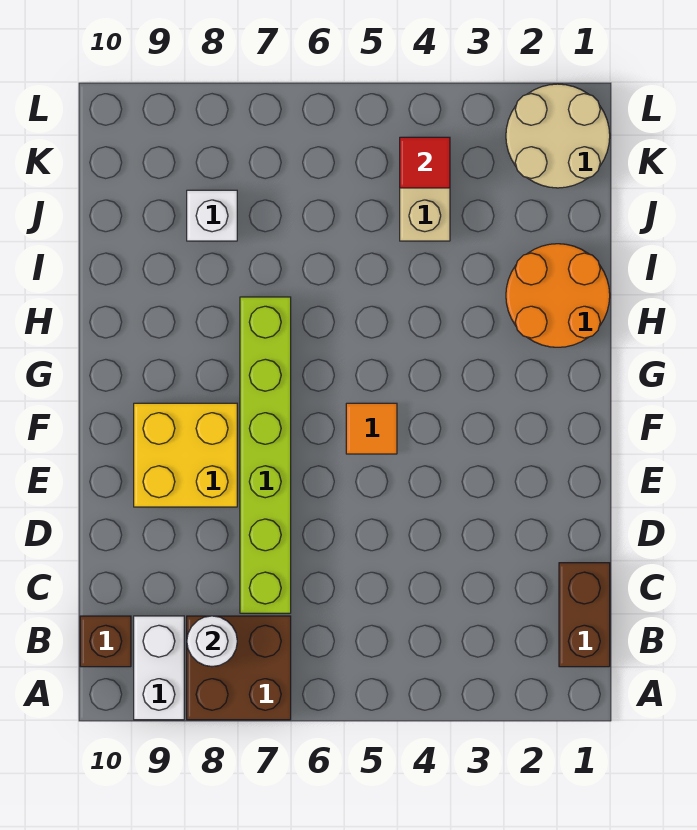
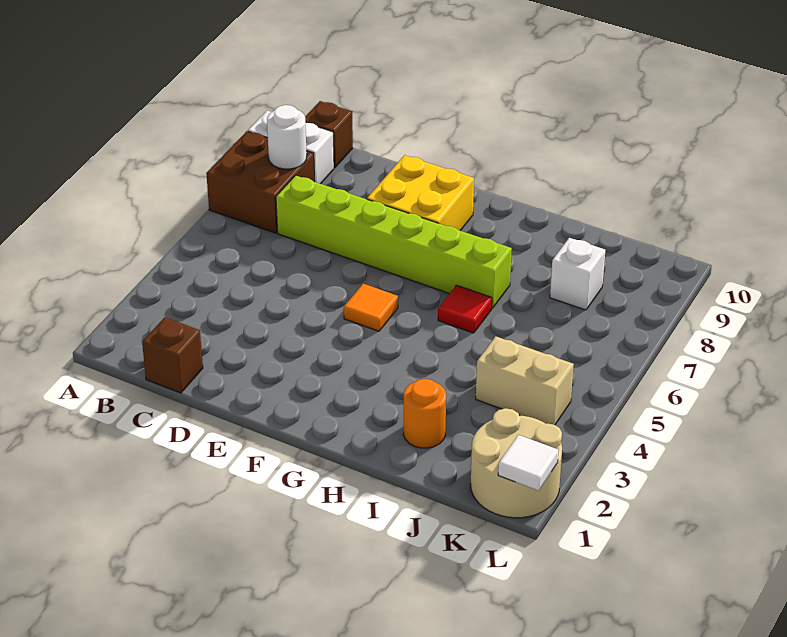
brown 1x2 brick [559,563,610,667] -> brown 1x1 brick [142,317,203,393]
orange 2x2 round brick [506,244,610,347] -> orange 1x1 round brick [403,379,446,448]
red 1x1 tile [400,137,450,188] -> red 1x1 tile moved to [438,285,492,333]
none -> white 1x1 tile [498,435,559,491]

